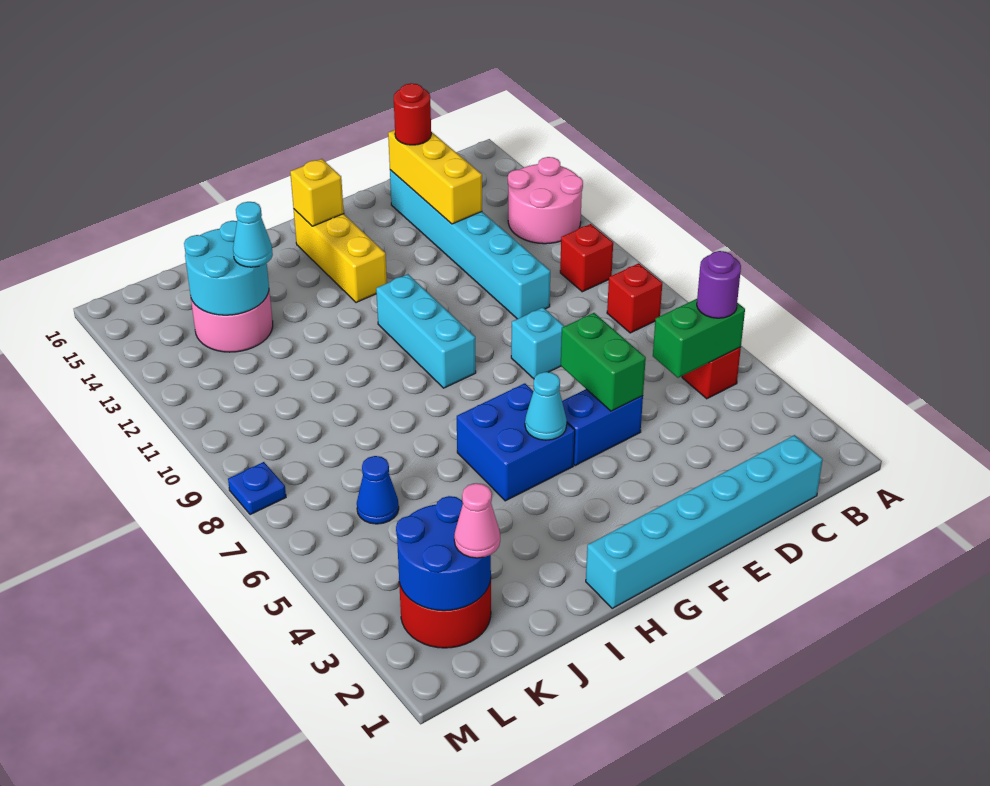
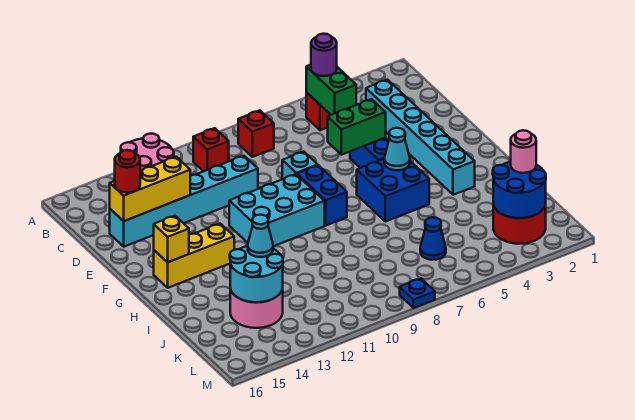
cyan 1x6 brick [586,435,823,608] -> cyan 1x6 brick moved to [366,80,475,195]
none -> blue 1x2 brick [297,165,347,225]
cyan 1x3 brick [376,274,476,388] -> cyan 2x3 brick [229,174,325,246]
pink 1x1 cone [454,483,500,558] -> pink 1x1 round brick [511,130,536,173]

